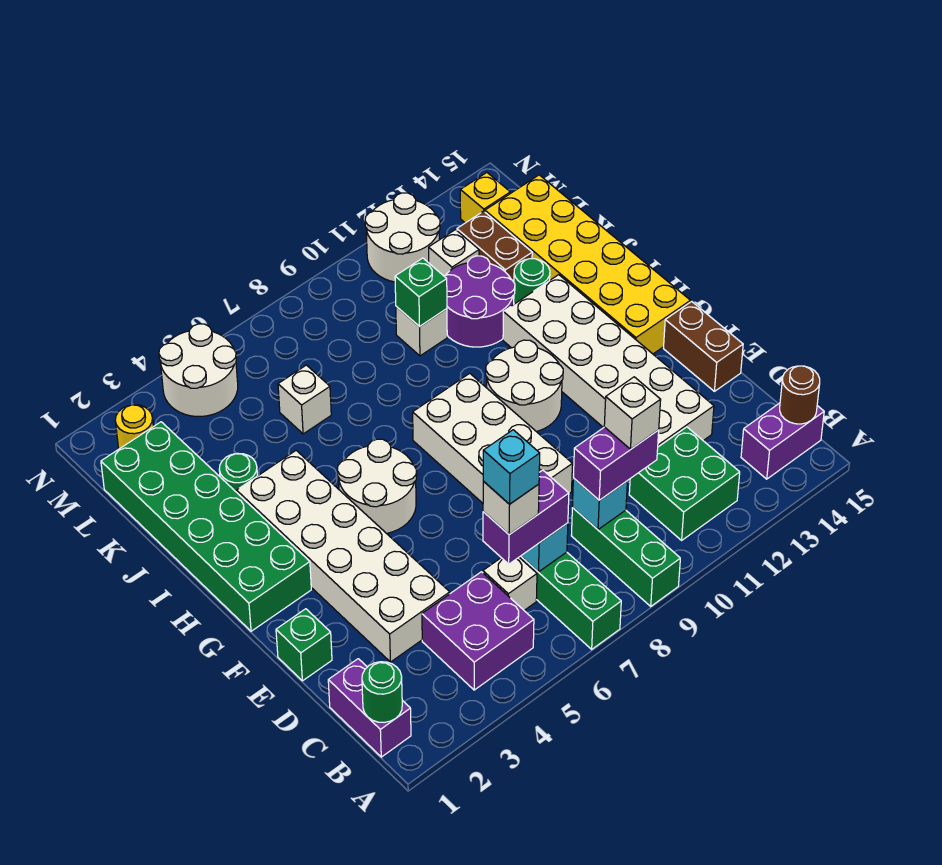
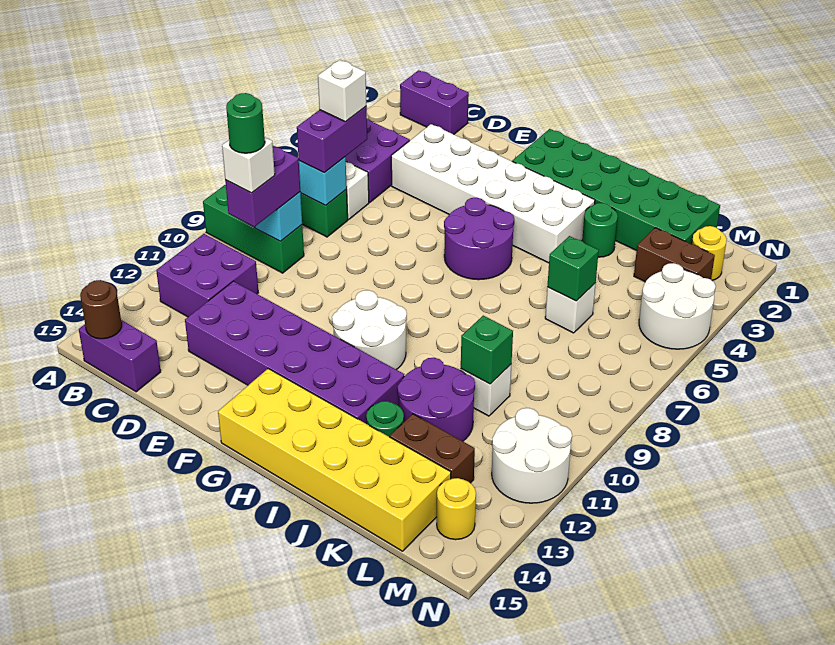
green 1x1 round brick [362,662,402,722] -> green 1x1 round brick moved to [226,93,265,153]
green 2x2 brick [629,427,740,540] -> purple 2x2 brick [156,234,258,317]
purple 1x2 brick [741,403,824,479] -> purple 1x2 brick turned to [79,320,161,392]
cyan 1x1 brick [483,430,540,504] -> none
white 2x6 brick [503,275,714,447] -> purple 2x6 brick [185,281,404,424]
green 1x1 brick [276,609,332,681] -> green 1x1 brick moved to [547,236,599,301]
white 2x4 brick [413,373,572,503] -> none
brown 1x2 brick [664,302,743,391] -> brown 1x2 brick moved to [634,228,715,282]
white 2x2 round brick [337,439,417,533] -> purple 2x2 round brick [444,198,514,280]
white 1x1 brick [429,230,479,276] -> none
yellow 1x1 brick [460,173,510,223] -> yellow 1x1 round brick [437,478,476,540]

